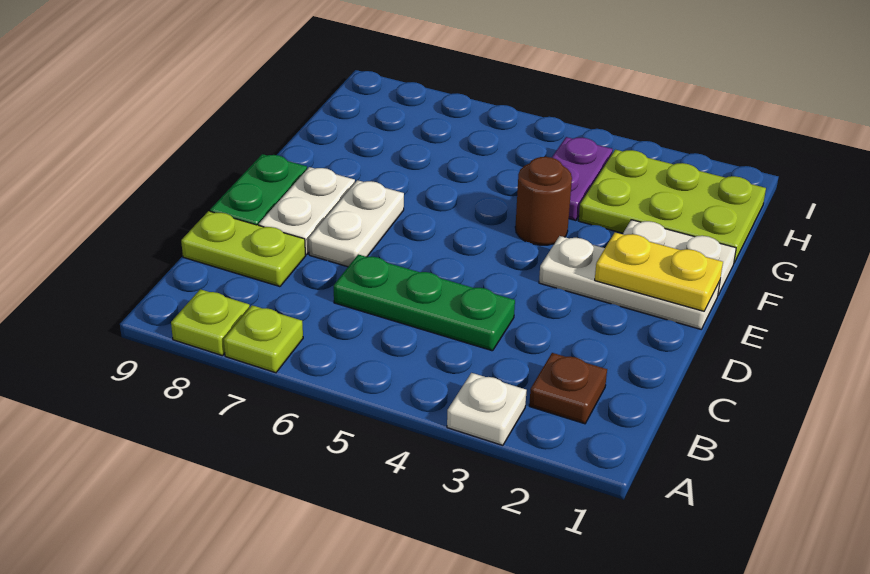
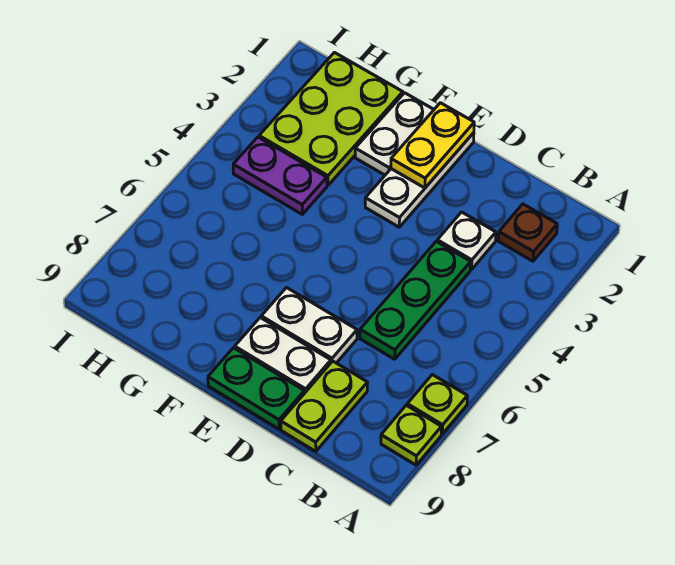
white 1x1 plate [447,373,527,445] -> white 1x1 plate moved to [437,212,496,270]
brown 1x1 round brick [515,157,572,245] -> none

